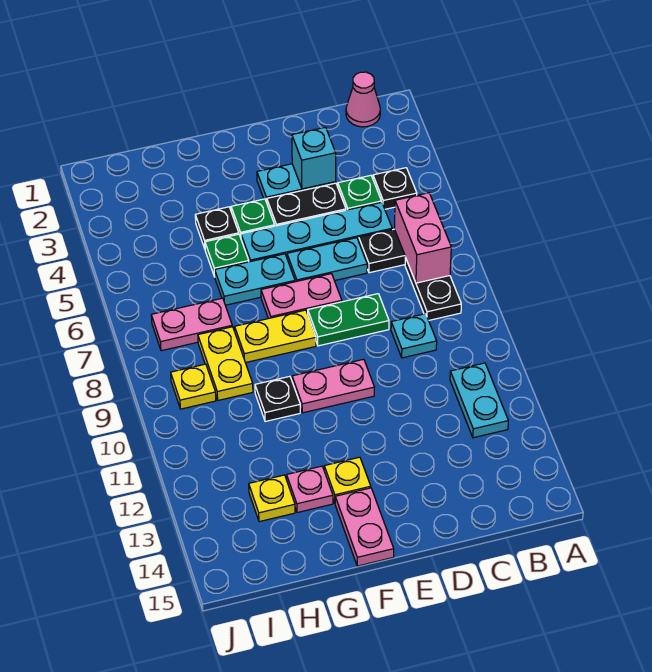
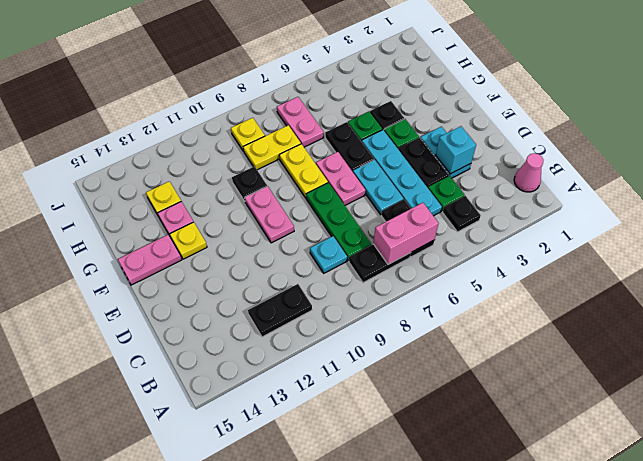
cyan 1x2 plate [450,363,508,438] -> black 1x2 plate [248,284,312,337]
green 1x2 plate [308,294,389,346] -> green 1x3 plate [306,183,371,261]
cyan 1x2 plate [215,254,295,305] -> black 1x2 plate [325,122,374,172]

